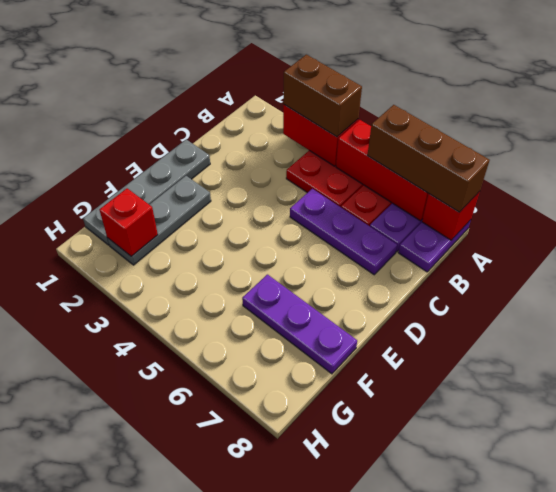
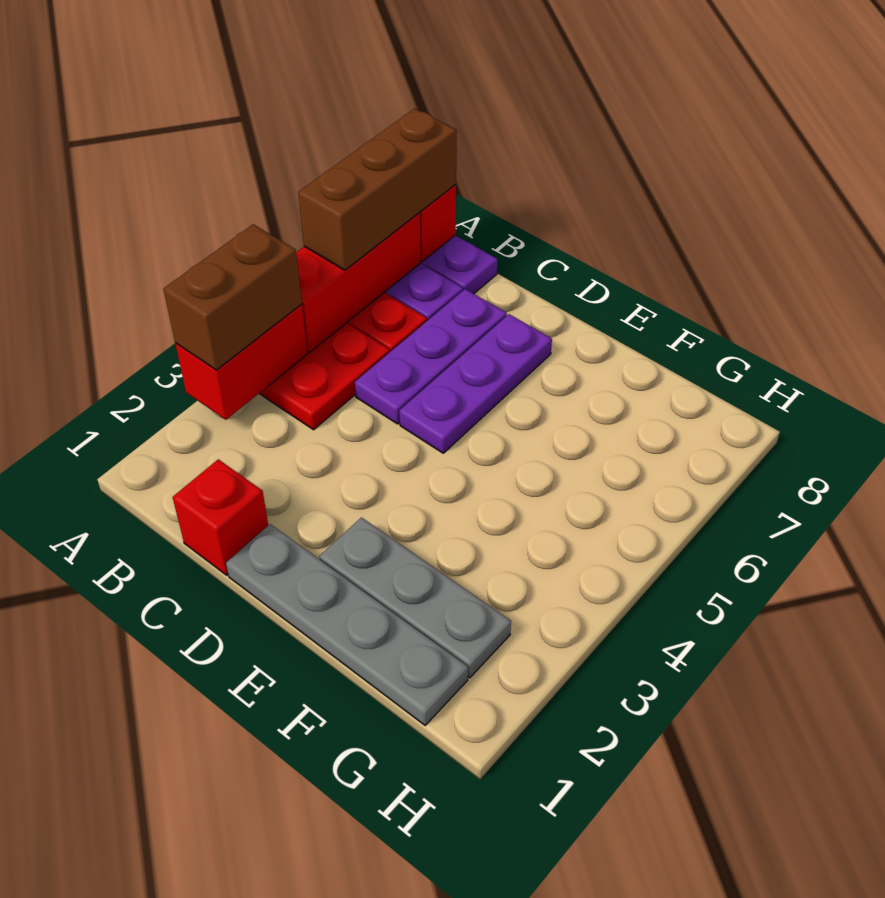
purple 1x3 plate [242,275,357,374] -> purple 1x3 plate moved to [399,314,552,453]
red 1x1 brick [99,188,158,256] -> red 1x1 brick moved to [173,459,268,575]

